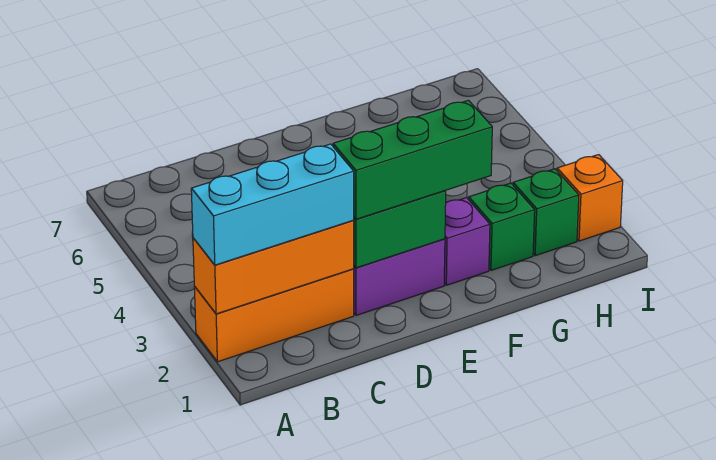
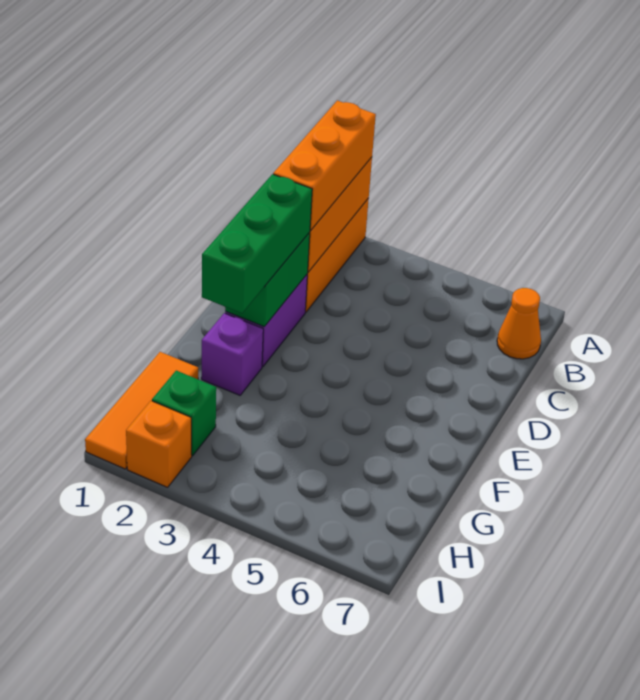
cyan 1x3 brick [191,144,354,265] -> orange 1x3 brick [273,100,376,230]
none -> orange 1x1 cone [497,288,541,359]
none -> orange 1x3 tile [85,352,198,469]
green 1x1 brick [469,183,535,270] -> none

